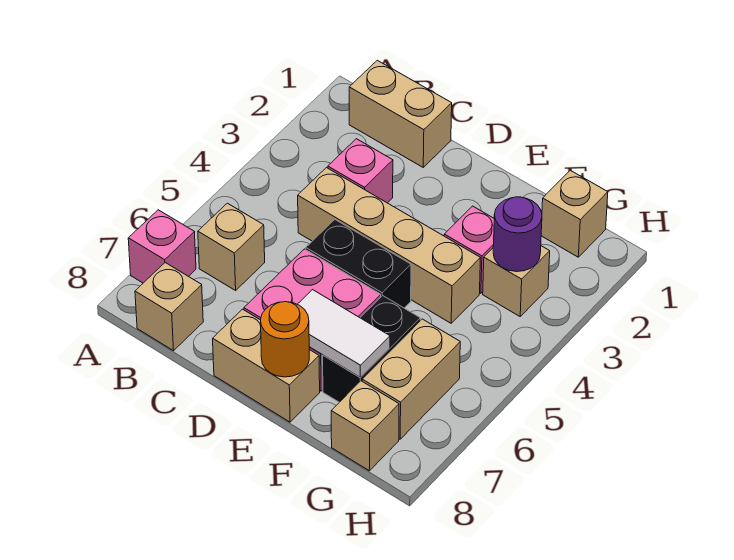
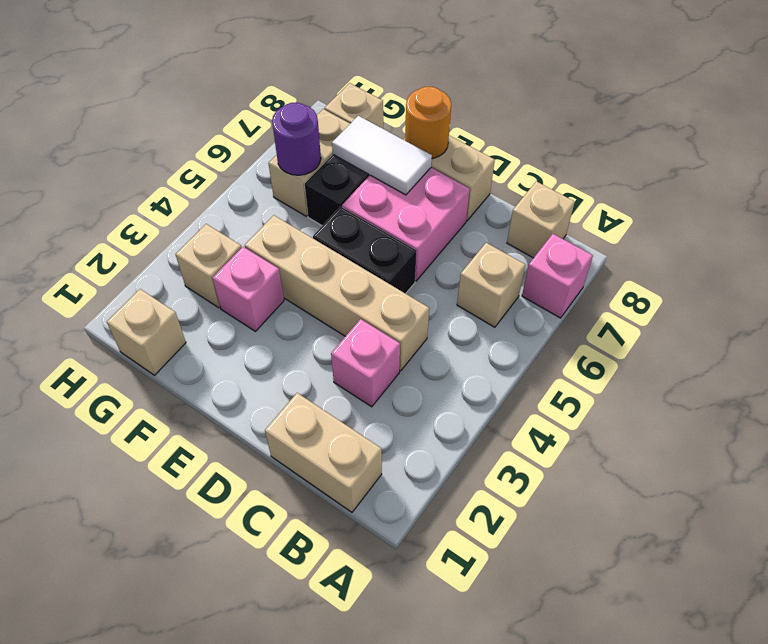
purple 1x1 round brick [493,197,542,272] -> purple 1x1 round brick moved to [272,103,321,175]

